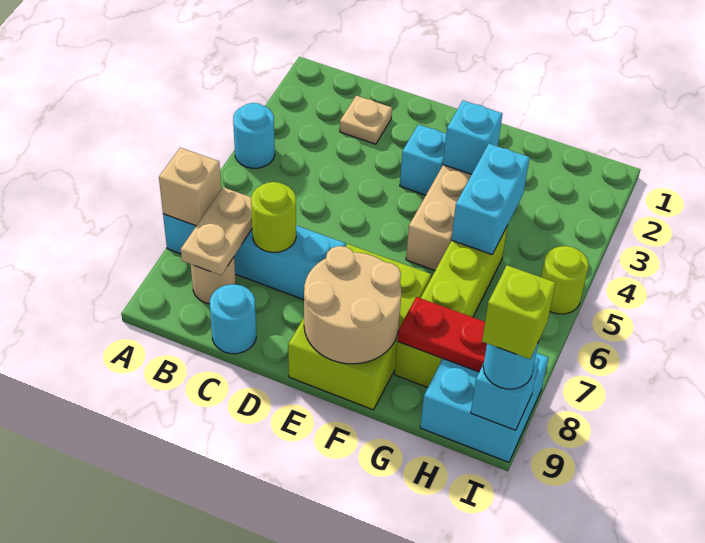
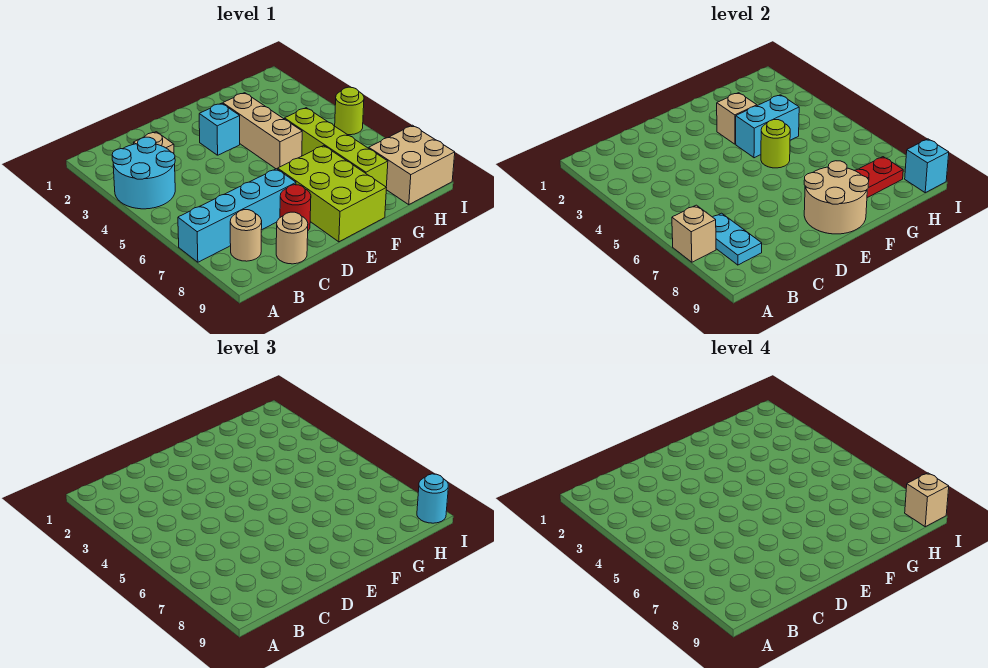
cyan 1x1 round brick [233,103,275,168] -> cyan 2x2 round brick [112,137,175,209]
tan 1x2 plate [181,187,252,275] -> cyan 1x2 plate [713,213,762,265]
lime 1x1 round brick [251,182,296,252] -> lime 1x1 round brick moved to [761,120,790,168]
cyan 1x1 round brick [210,284,256,354] -> tan 1x1 round brick [276,212,308,264]
none -> red 1x1 round brick [280,185,311,230]
cyan 1x1 brick [443,100,503,174] -> tan 1x1 brick [717,93,757,144]
cyan 1x2 brick [452,144,530,254] -> cyan 1x2 brick turned to [736,95,799,158]
cyan 2x2 brick [420,353,548,462] -> tan 2x2 brick [369,125,455,205]
lime 1x1 brick [482,265,556,359] -> tan 1x1 brick [905,473,949,527]

